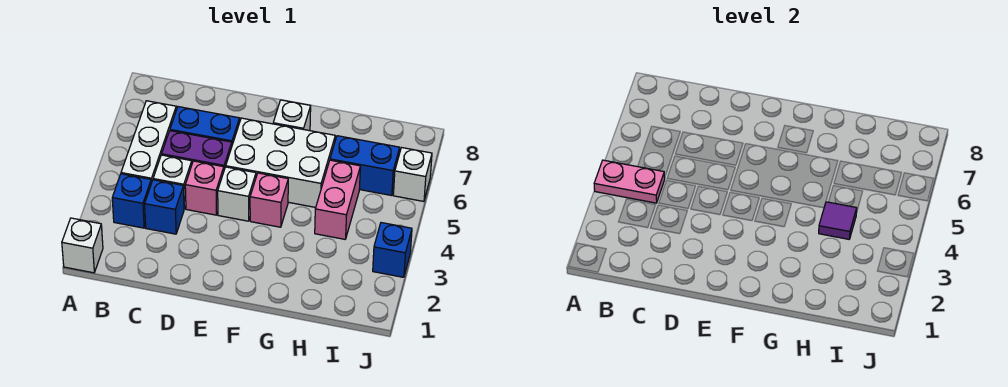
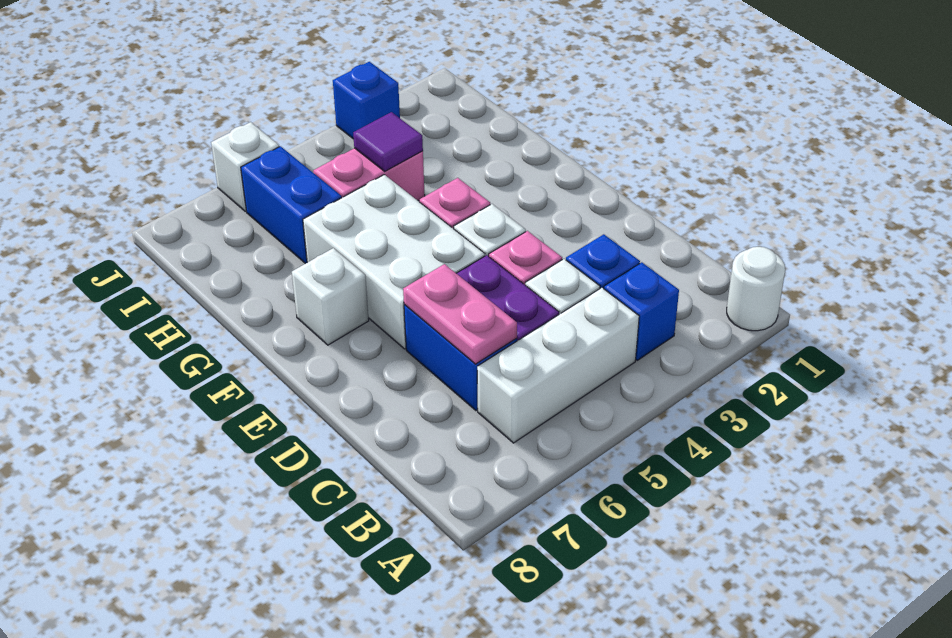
white 1x1 brick [62,218,103,273] -> white 1x1 round brick [727,247,785,331]
pink 1x2 plate [594,160,665,203] -> pink 1x2 plate moved to [403,264,517,364]

